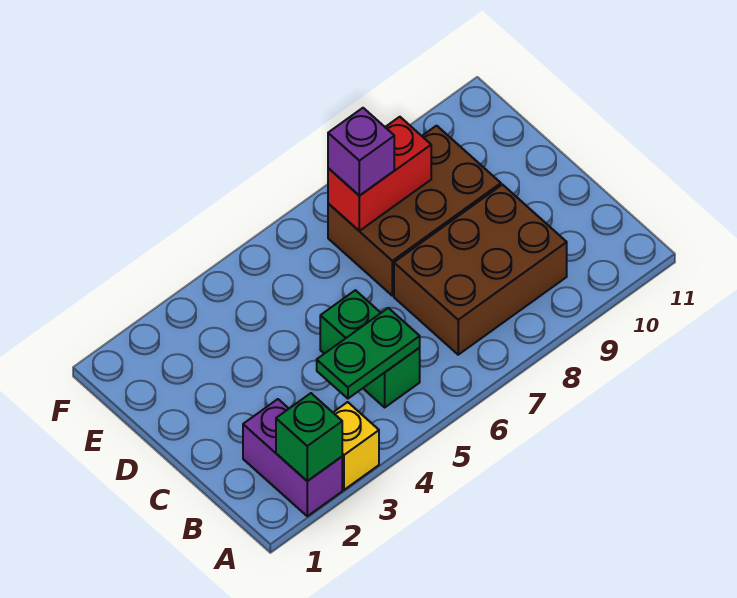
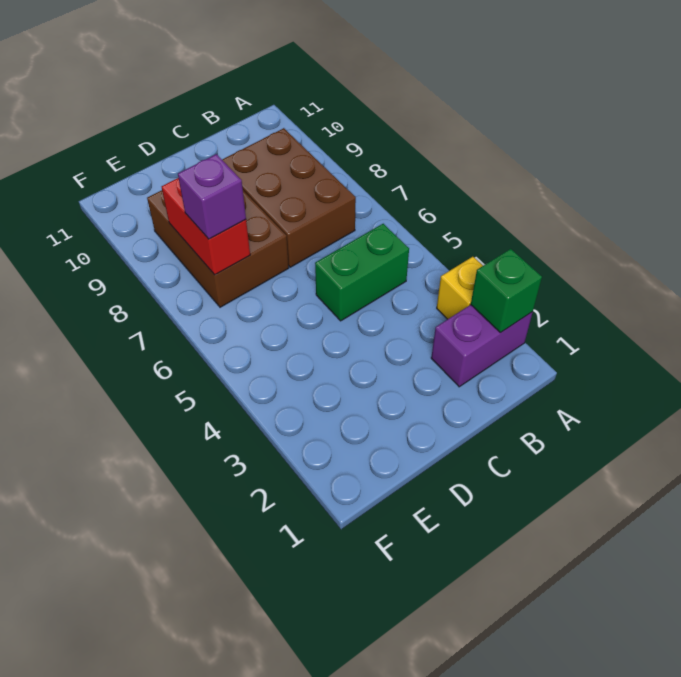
green 1x2 plate [317,308,420,399] -> none

